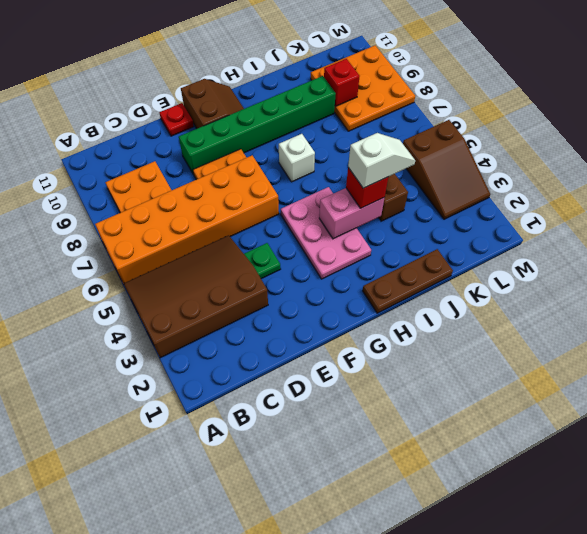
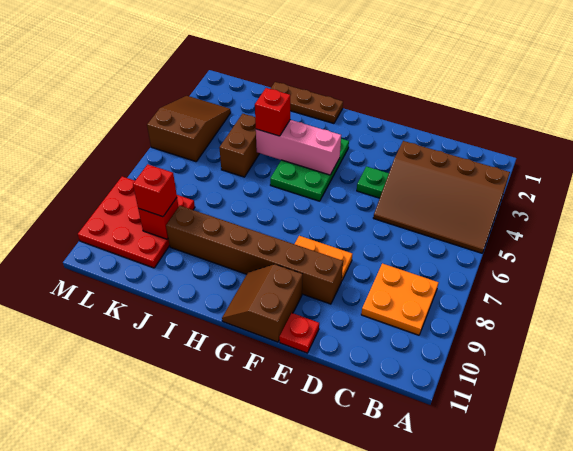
orange 2x6 brick [95,155,279,283] -> none
green 1x6 brick [179,76,336,174] -> brown 1x6 brick [166,206,343,304]
pink 2x3 plate [281,187,371,279] -> green 2x3 plate [270,139,349,201]
pink 1x2 brick [319,188,385,239] -> pink 1x3 brick [256,120,341,175]
white 1x1 brick [279,134,315,182] -> none
white 1x2 slope [348,133,415,188] -> none
orange 3x3 plate [311,45,415,131] -> red 3x3 plate [78,176,195,268]
none -> red 1x1 brick [133,164,177,217]

